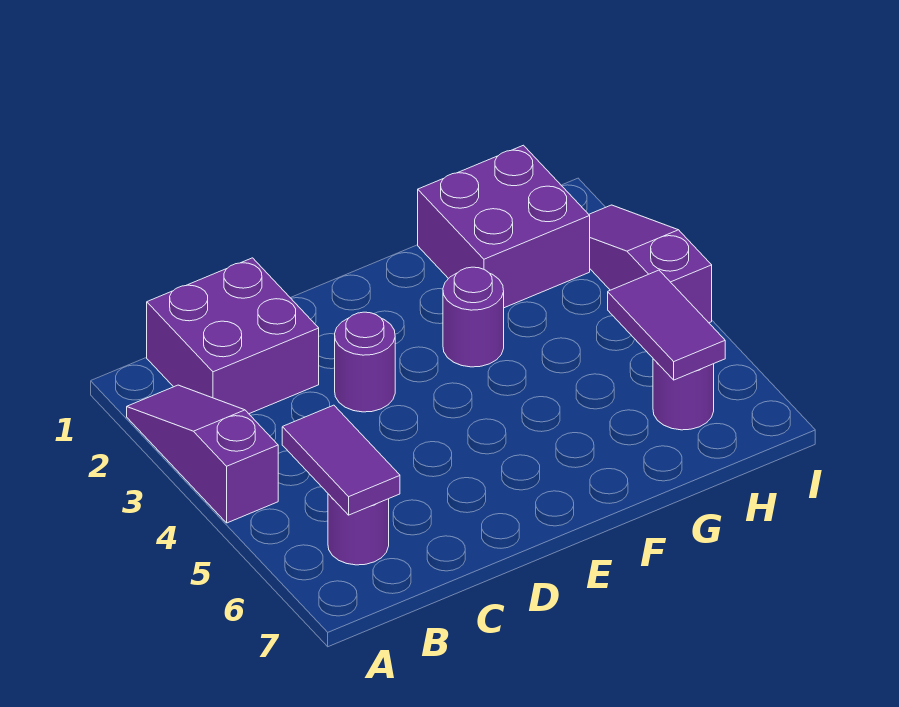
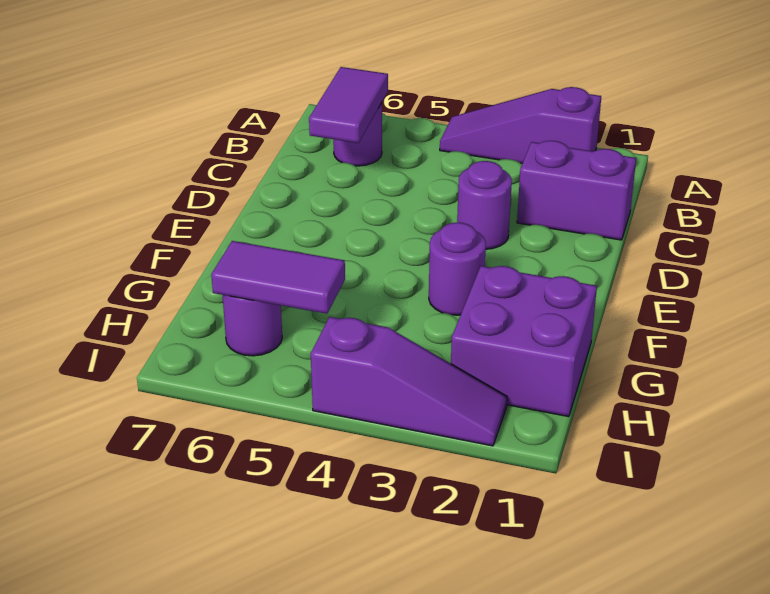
purple 1x3 slope [127,385,278,523] -> purple 1x3 slope turned to [440,87,601,163]
purple 2x2 brick [147,258,319,414] -> purple 1x2 brick [517,141,636,240]
purple 1x2 tile [282,405,400,515] -> purple 1x2 tile turned to [309,67,388,143]

